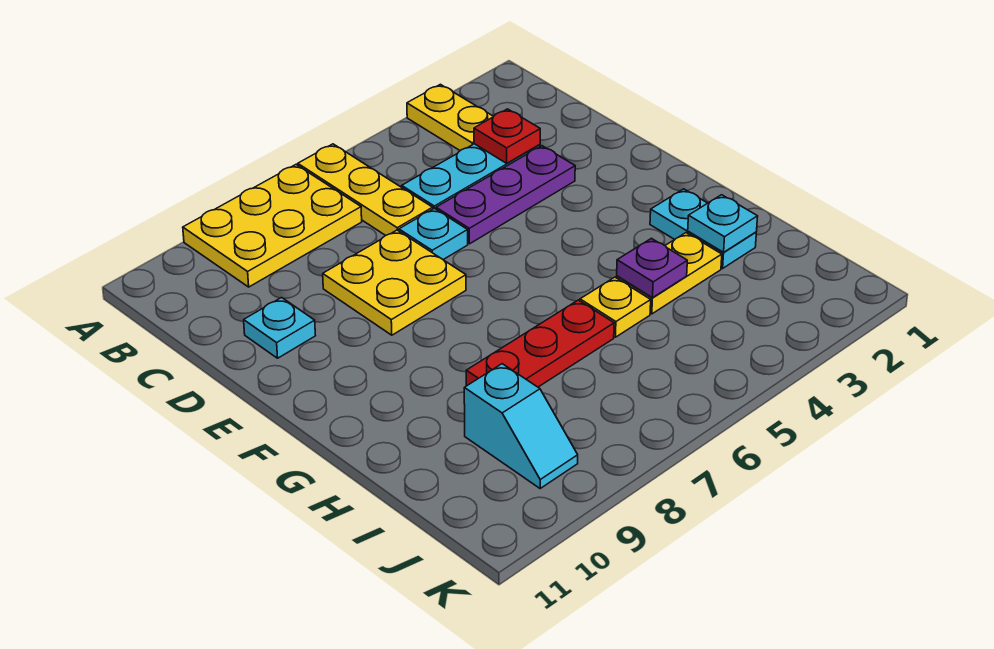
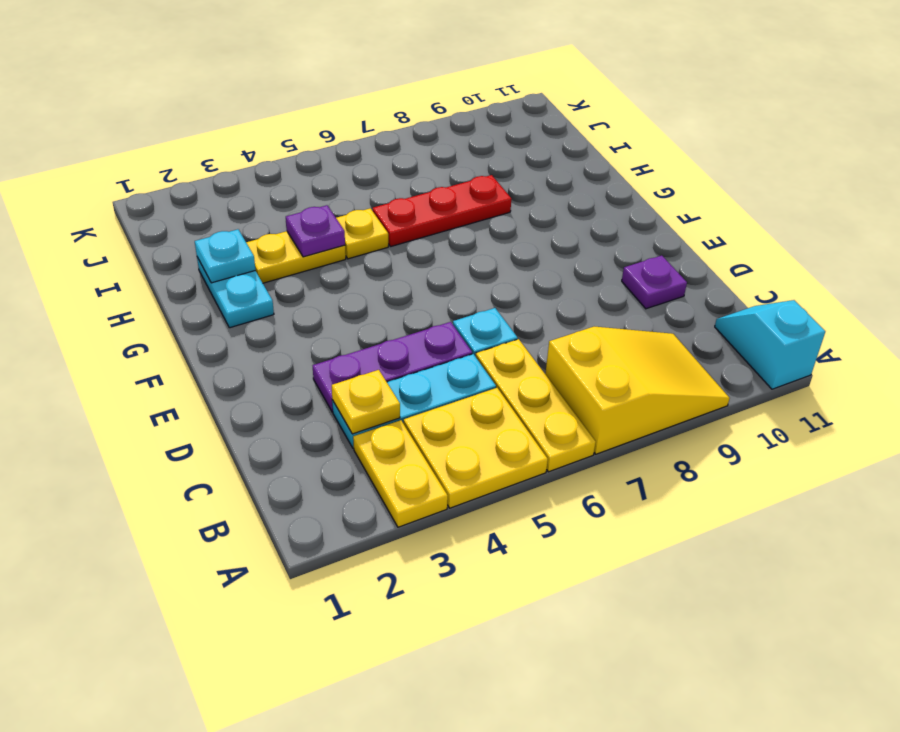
yellow 2x3 plate [183,165,362,287] -> yellow 2x3 slope [545,327,730,454]
red 1x1 plate [474,109,540,163] -> yellow 1x1 plate [332,370,400,434]
yellow 2x2 plate [323,230,466,335] -> yellow 2x2 plate moved to [403,388,548,508]
cyan 1x1 plate [244,298,315,358] -> purple 1x1 plate [622,256,687,309]
cyan 1x2 slope [464,364,578,489] -> cyan 1x2 slope moved to [715,300,825,389]

